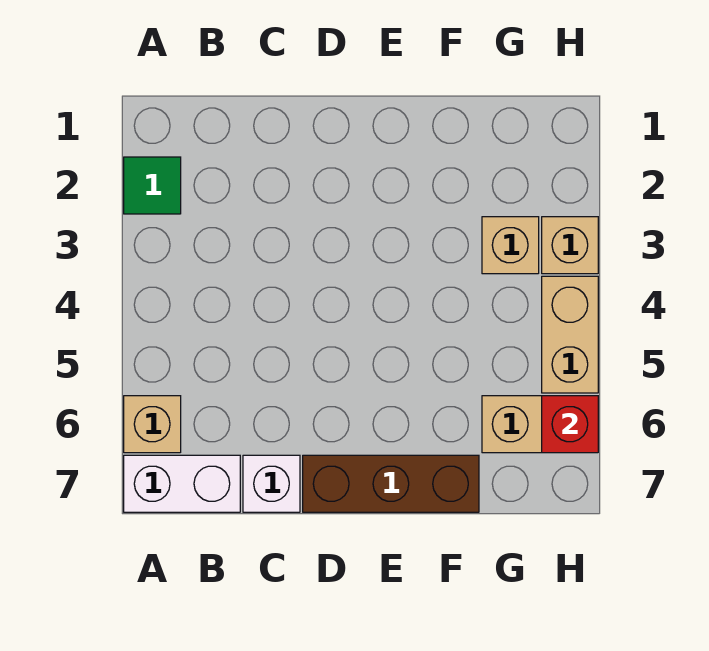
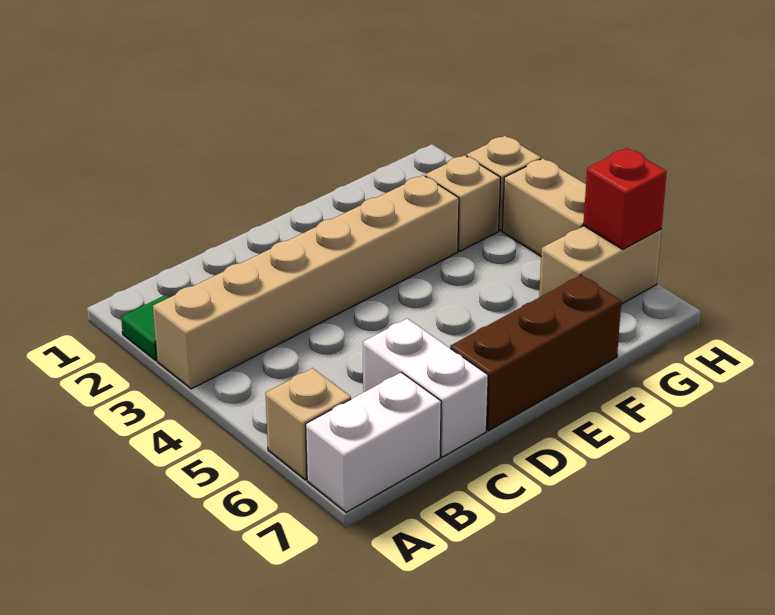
none -> tan 1x6 brick [153,175,459,389]
white 1x1 brick [243,455,300,512] -> white 1x2 brick [363,319,488,457]

